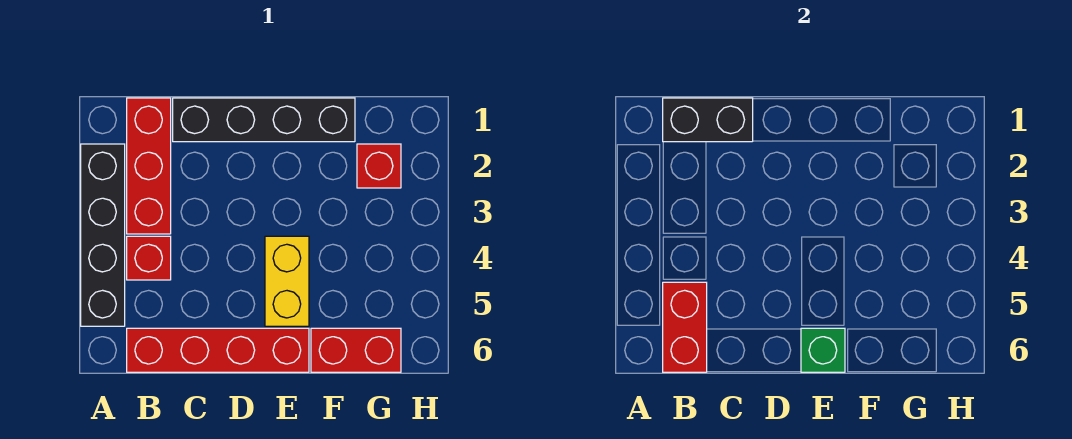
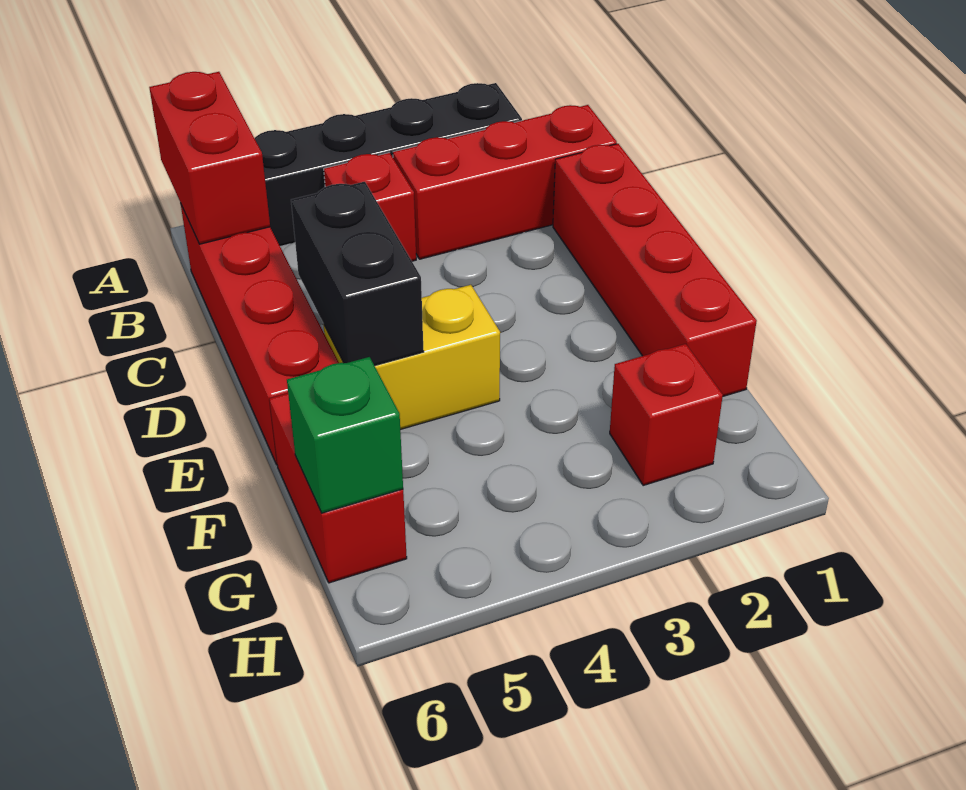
black 1x2 brick [663,98,753,142] -> black 1x2 brick moved to [291,182,424,366]
red 1x2 brick [663,282,707,372] -> red 1x2 brick turned to [149,72,270,244]
black 1x4 brick [173,98,355,142] -> red 1x4 brick [553,144,757,396]
green 1x1 brick [801,328,845,372] -> green 1x1 brick moved to [287,357,403,513]

